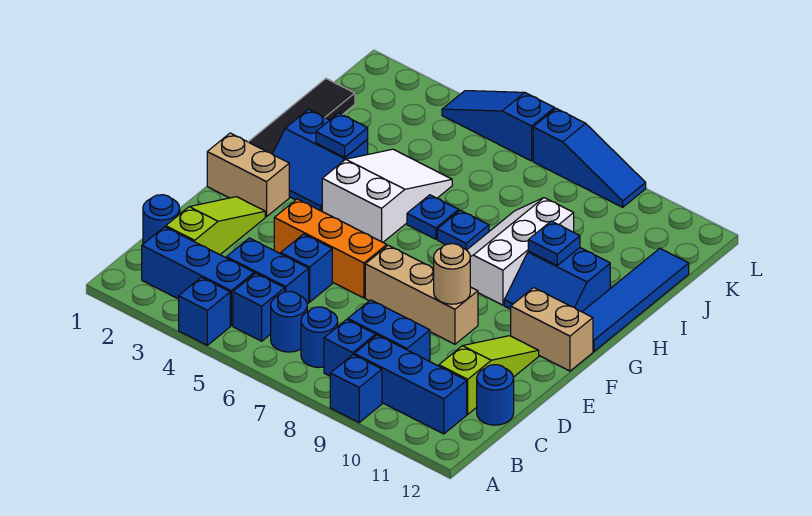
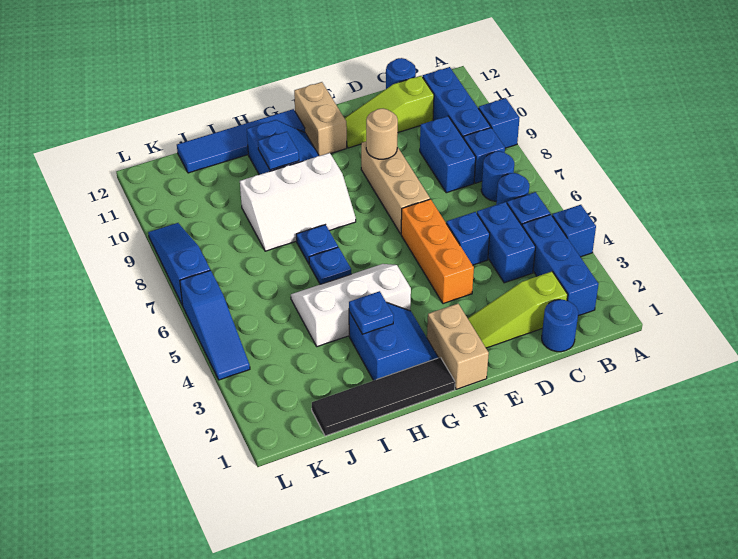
white 2x3 slope [322,149,452,242] -> white 2x3 slope turned to [291,264,411,347]

